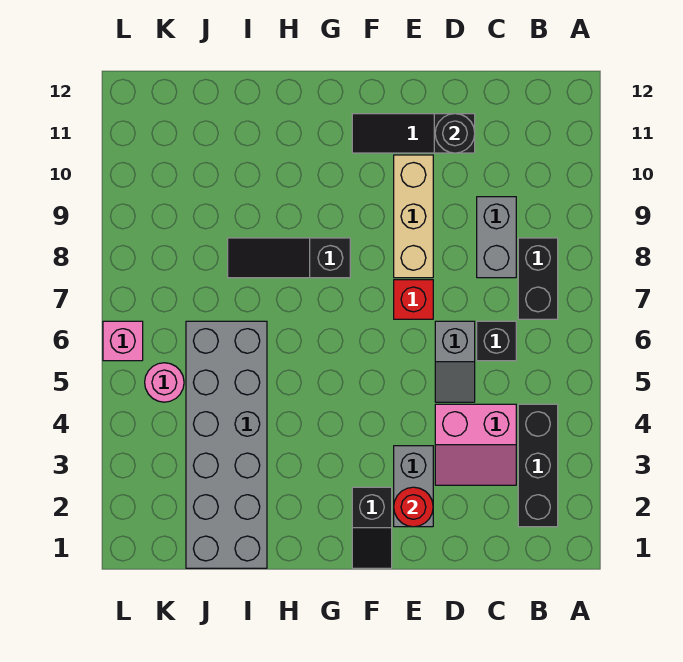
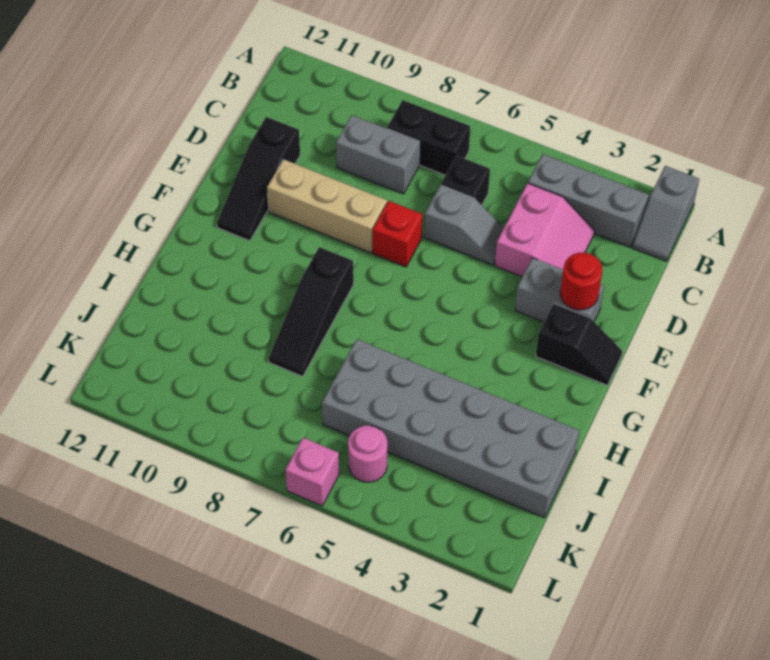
none -> grey 1x2 slope [632,166,699,261]
black 1x3 brick [518,404,558,527] -> grey 1x3 brick [528,154,649,247]
black 1x1 round brick [435,114,475,153] -> none

